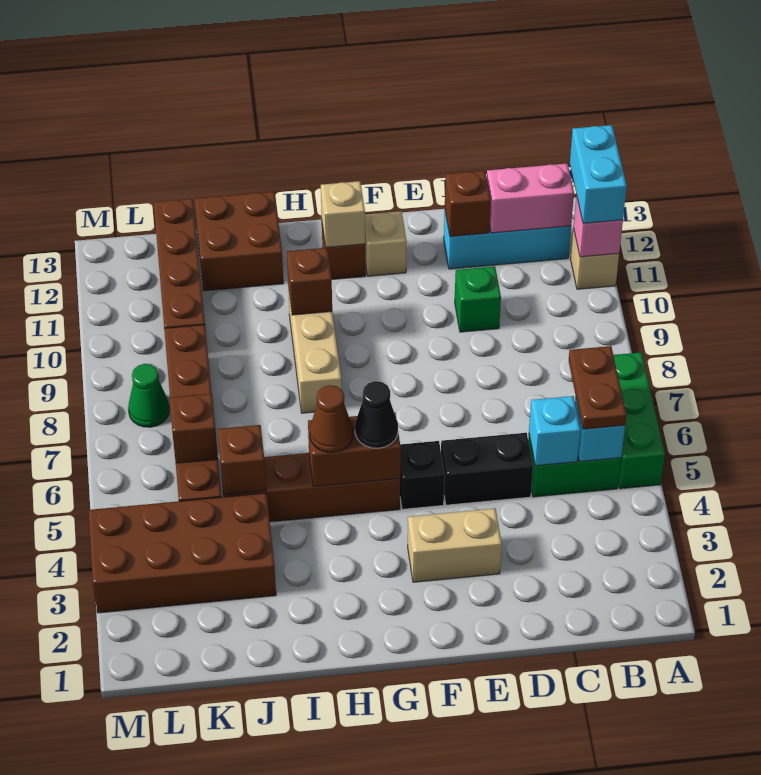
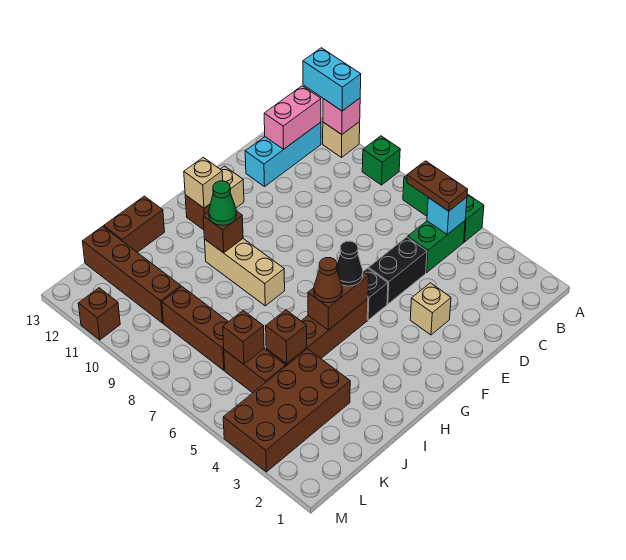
cyan 1x1 brick [529,396,580,466] -> none
green 1x1 brick [455,266,501,332] -> green 1x1 brick moved to [362,136,400,185]
brown 1x1 brick [445,171,491,237] -> brown 1x1 brick moved to [78,288,120,340]
tan 1x2 brick [408,508,502,582] -> tan 1x1 brick [410,283,451,335]
brown 2x2 brick [195,192,283,291] -> brown 1x2 brick [104,196,164,252]
green 1x1 cone [128,364,170,427] -> green 1x1 cone moved to [209,181,236,225]

